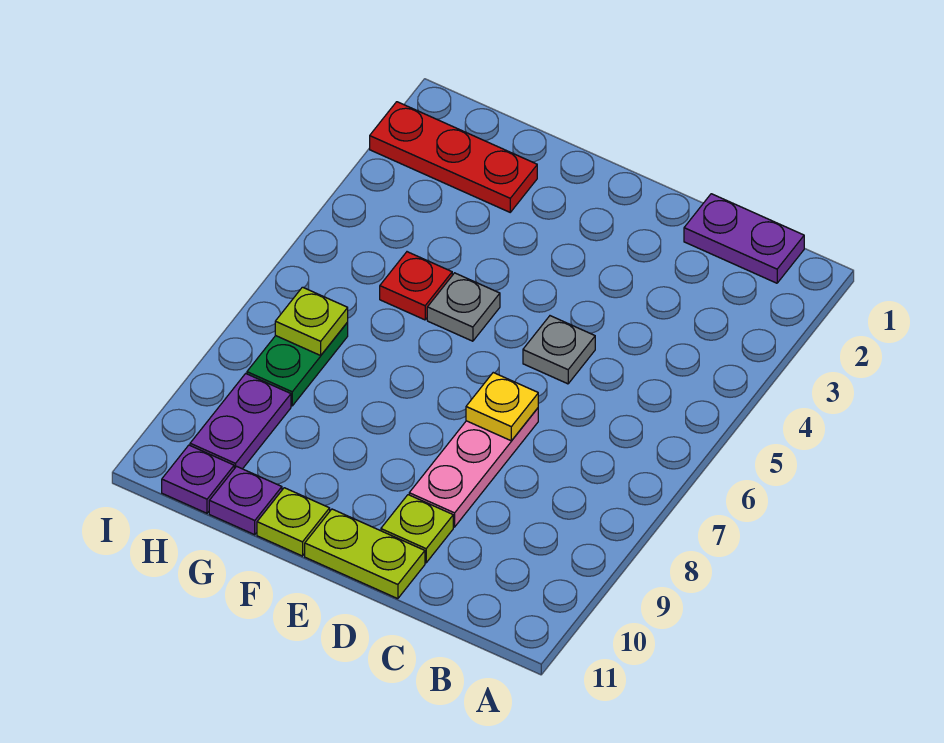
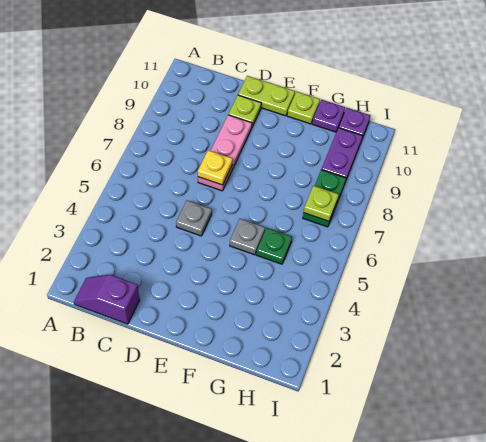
purple 1x2 plate [684,194,804,283] -> purple 1x2 slope [74,275,140,324]
red 1x3 plate [370,102,537,212] -> none
red 1x1 plate [380,252,452,320] -> green 1x1 plate [256,228,292,264]

